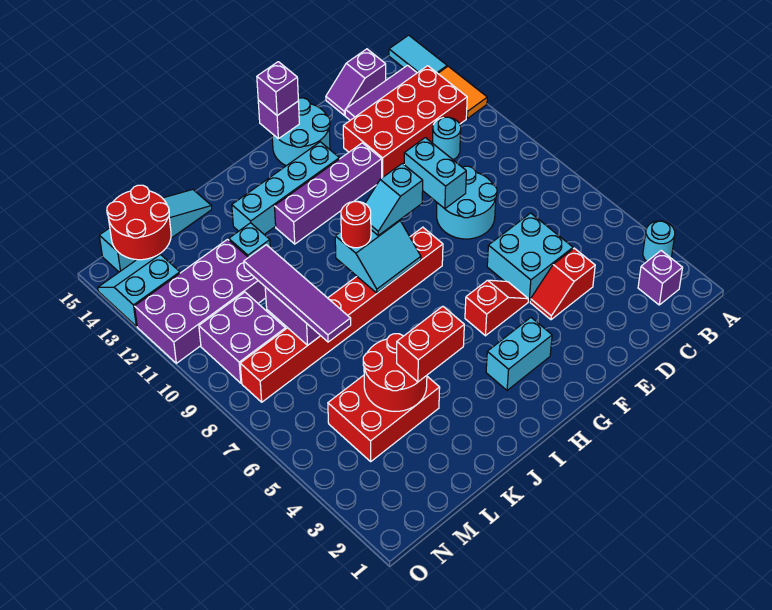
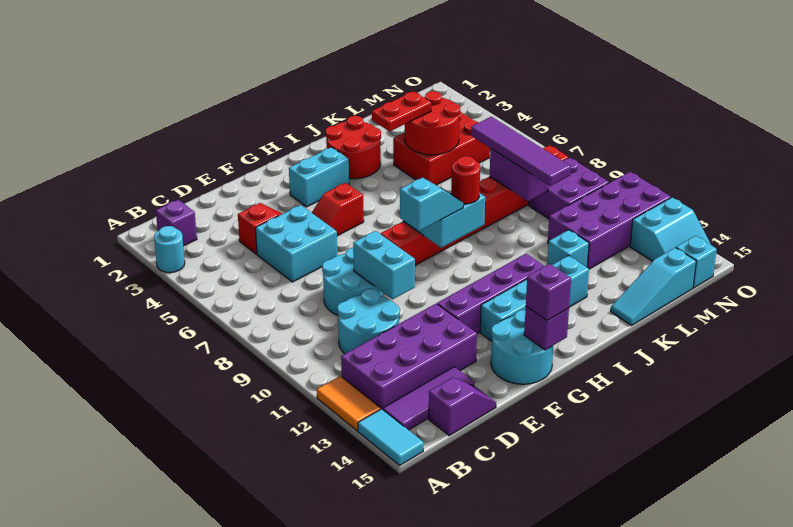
red 2x4 brick [343,66,467,178] -> purple 2x4 brick [341,304,477,409]
cyan 1x1 round brick [433,117,461,160] -> cyan 2x2 round brick [337,289,400,354]
red 1x2 brick [397,306,464,382] -> red 1x2 plate [372,91,431,131]
red 2x2 round brick [107,185,171,260] -> red 2x2 round brick moved to [326,116,381,179]

